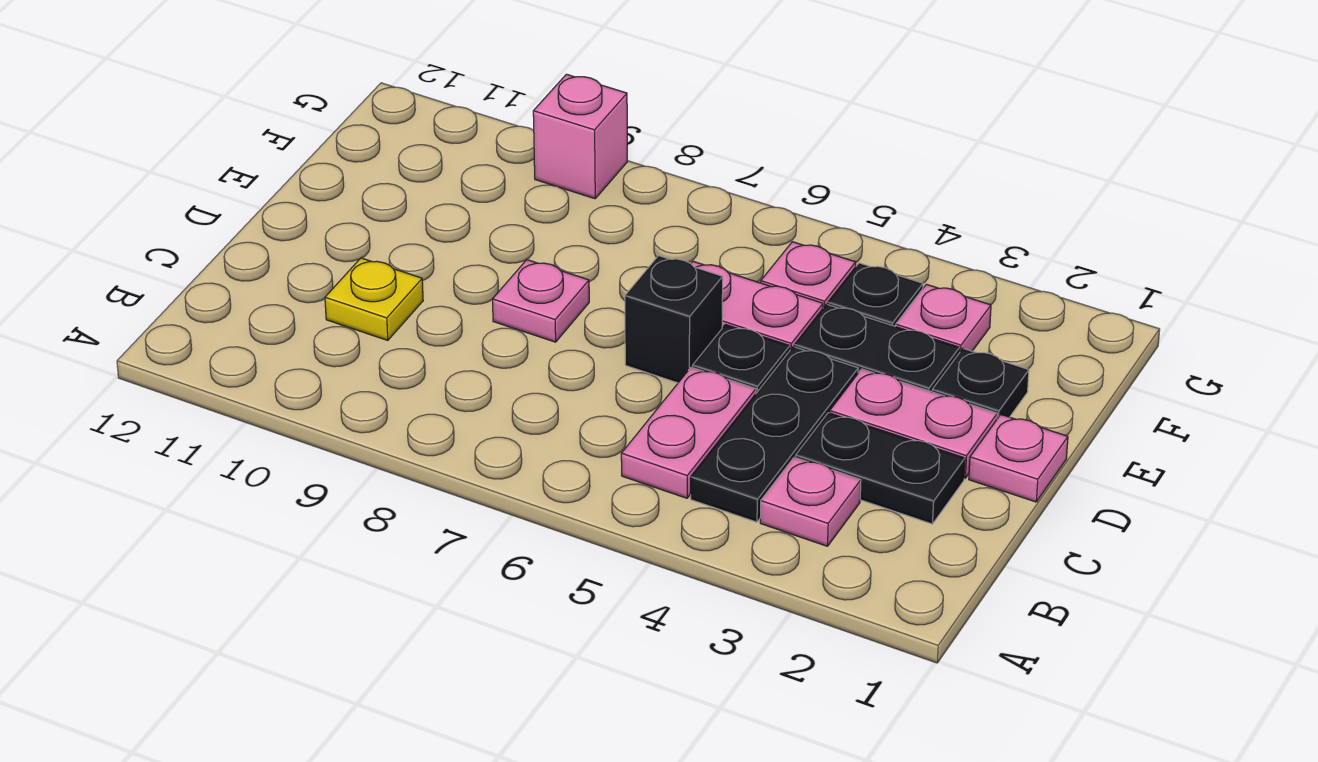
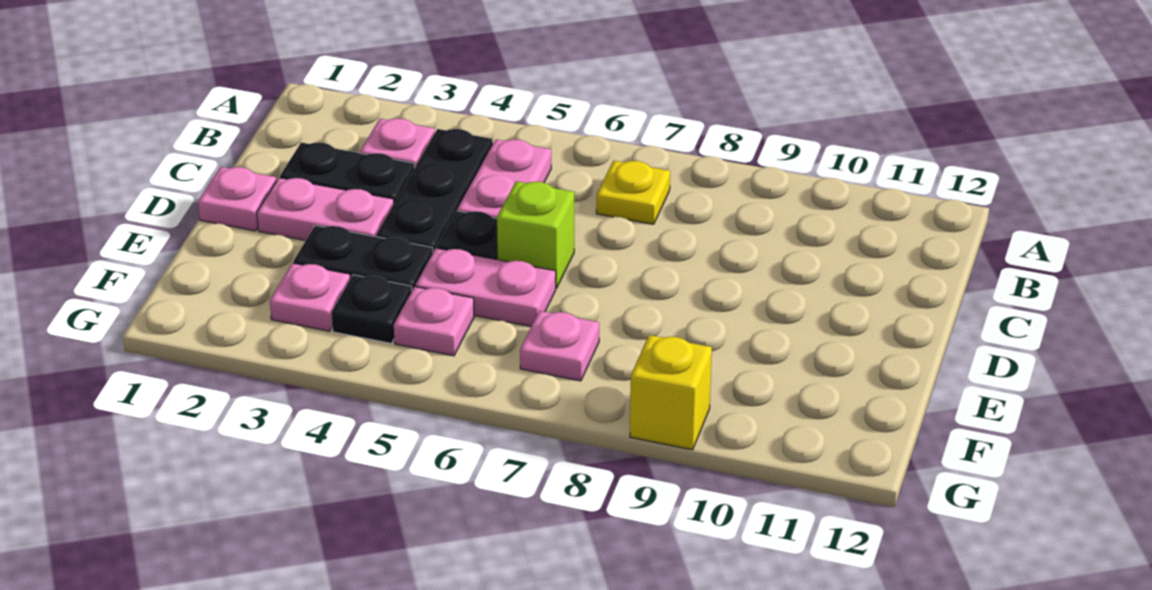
yellow 1x1 plate [325,258,423,340] -> yellow 1x1 plate moved to [596,161,670,224]
black 1x1 brick [625,256,723,383] -> lime 1x1 brick [497,181,574,288]
pink 1x1 plate [492,260,589,342] -> pink 1x1 plate moved to [520,311,599,381]
black 1x1 plate [932,348,1029,419] -> none
pink 1x1 brick [533,74,627,199] -> yellow 1x1 brick [630,335,712,450]

